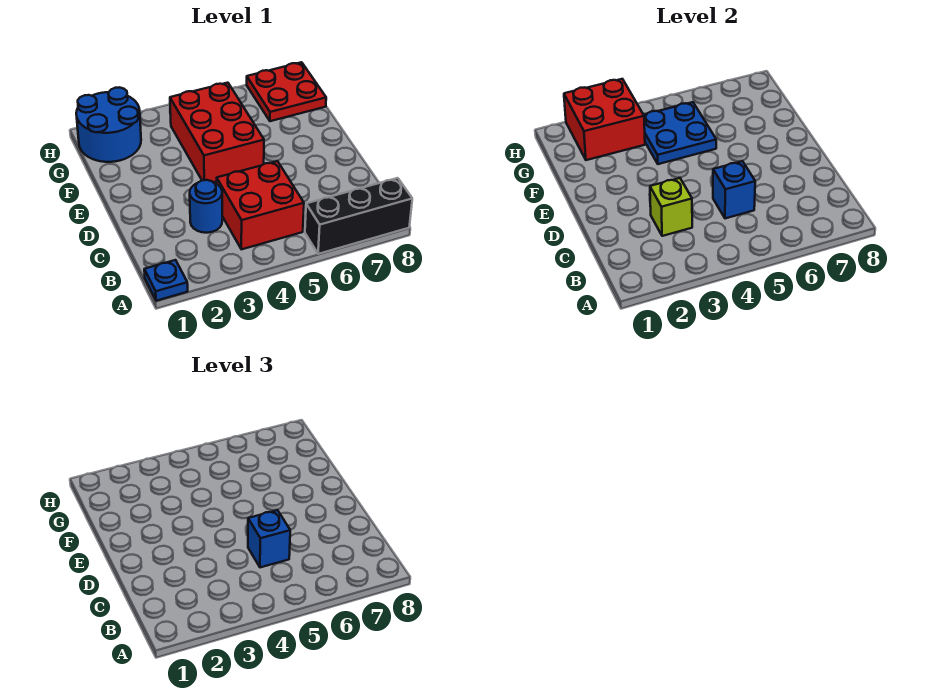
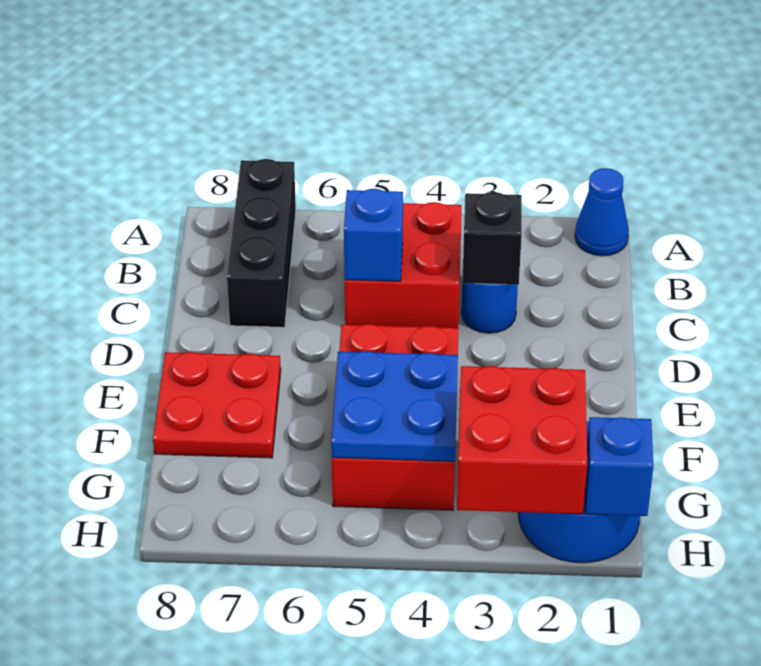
blue 1x1 plate [144,260,188,301] -> blue 1x1 cone [575,168,629,256]
black 1x3 brick [305,178,412,254] -> black 1x3 brick turned to [227,159,296,327]
lime 1x1 brick [650,178,692,236] -> black 1x1 brick [463,192,522,285]
blue 1x1 brick [248,510,290,567] -> blue 1x1 brick moved to [585,417,653,516]
red 2x2 plate [247,62,326,121] -> red 2x2 plate moved to [153,352,281,458]

